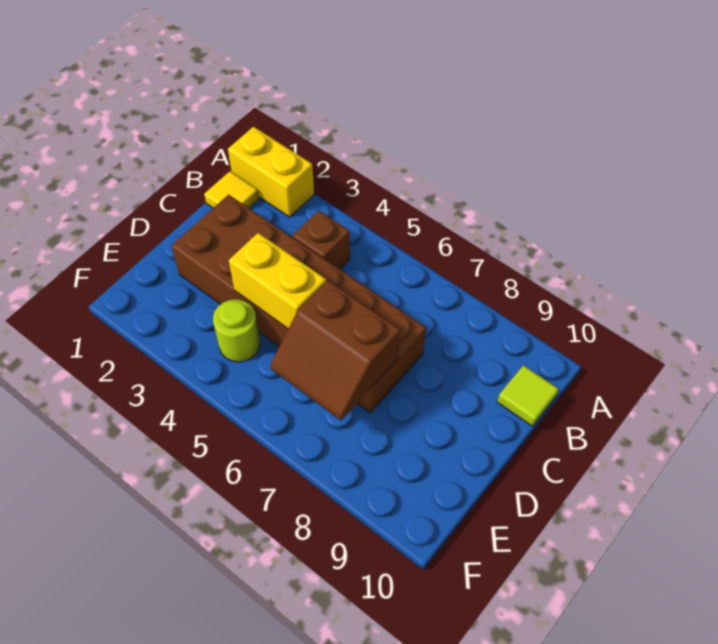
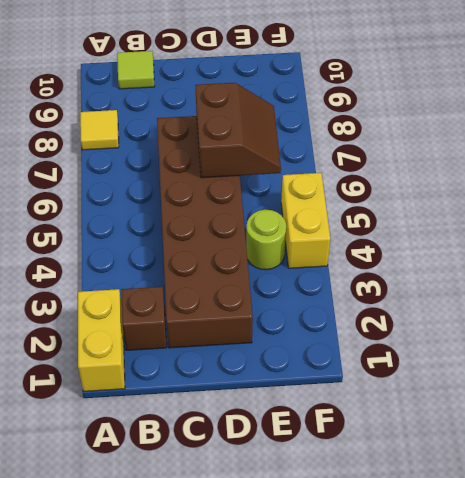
yellow 1x1 tile [204,171,259,208] -> yellow 1x1 tile moved to [80,110,119,150]
brown 1x1 brick [293,210,350,269] -> brown 1x1 brick moved to [121,287,167,350]
yellow 1x2 brick [229,233,326,329] -> yellow 1x2 brick moved to [281,173,330,268]

